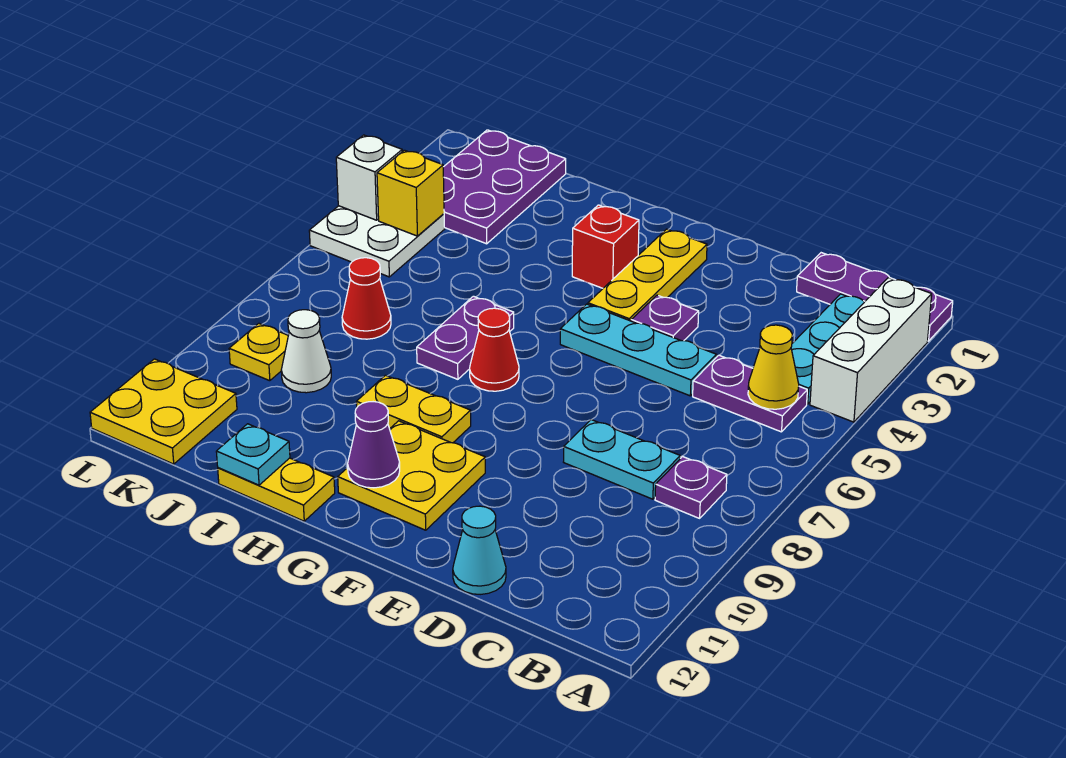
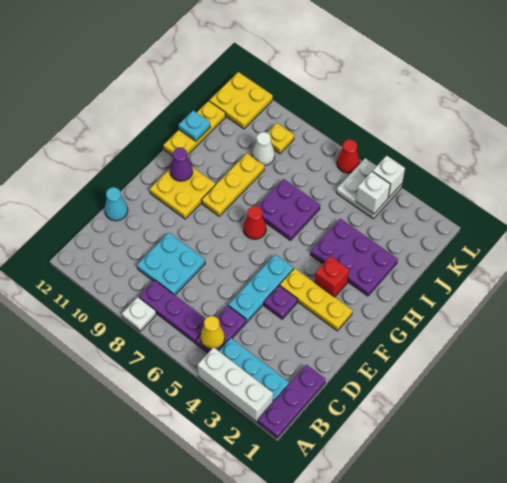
none -> white 1x1 plate [122,297,156,331]
purple 1x1 plate [655,457,727,518] -> purple 1x3 plate [139,280,206,343]
cyan 1x2 plate [564,420,680,499] -> cyan 2x2 plate [137,233,205,295]
yellow 1x2 plate [356,375,471,443] -> yellow 1x3 plate [202,153,264,216]
purple 1x2 plate [417,296,514,379] -> purple 2x2 plate [257,179,320,240]
yellow 1x2 plate [218,458,335,521] -> yellow 1x3 plate [164,101,226,156]
purple 2x3 plate [443,130,566,244] -> purple 2x3 plate moved to [310,219,398,296]
red 1x1 cone [342,258,391,339] -> red 1x1 cone moved to [337,140,359,173]
yellow 1x1 brick [377,150,444,236] -> white 1x1 brick [356,172,391,214]

